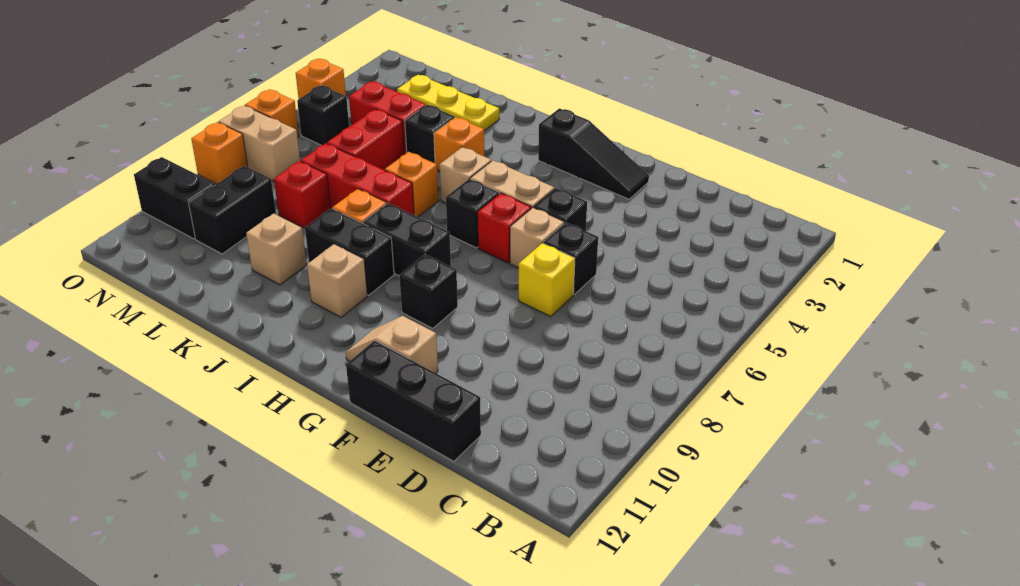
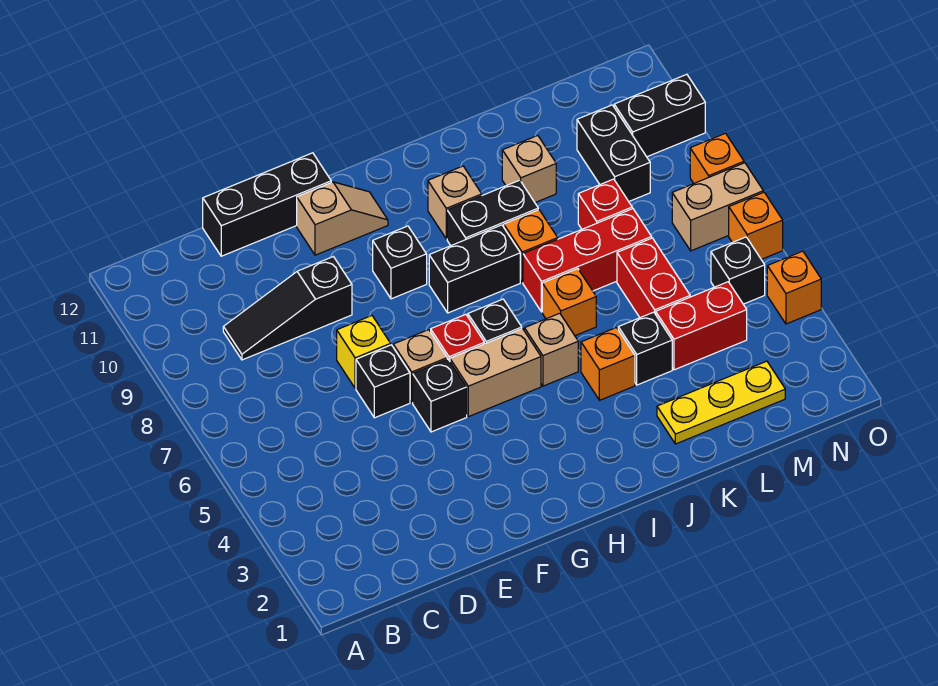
black 1x3 slope [538,108,649,199] -> black 1x3 slope moved to [223,257,352,360]

